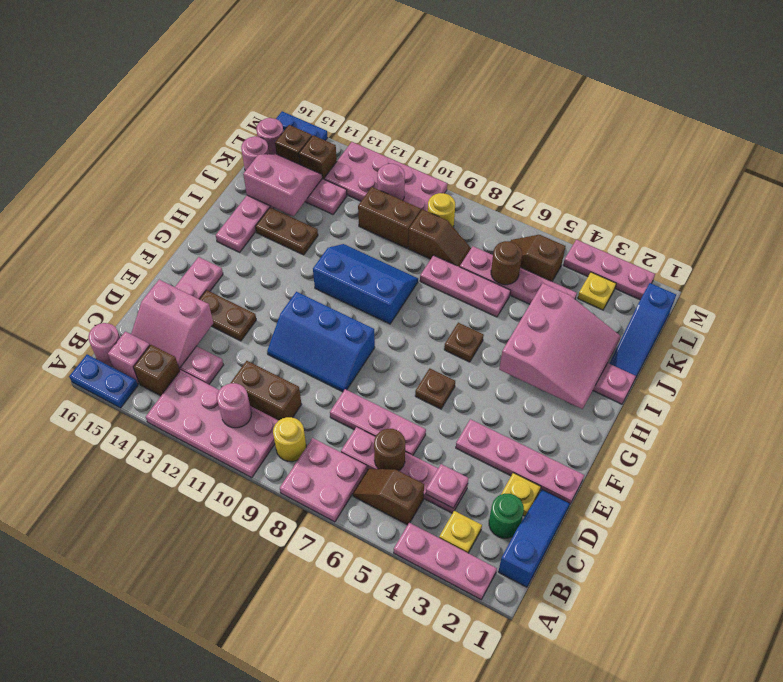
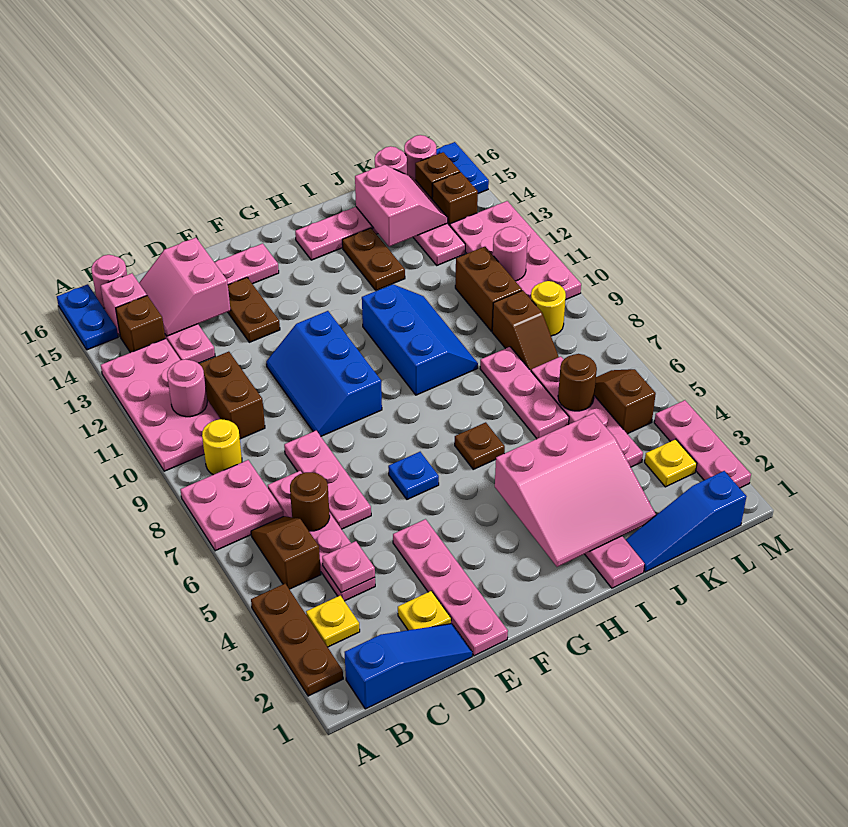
pink 1x3 plate [394,523,497,600] -> brown 1x3 plate [251,584,343,696]
green 1x1 round brick [489,494,524,538] -> none
brown 1x1 plate [415,368,455,409] -> blue 1x1 plate [388,452,439,499]

